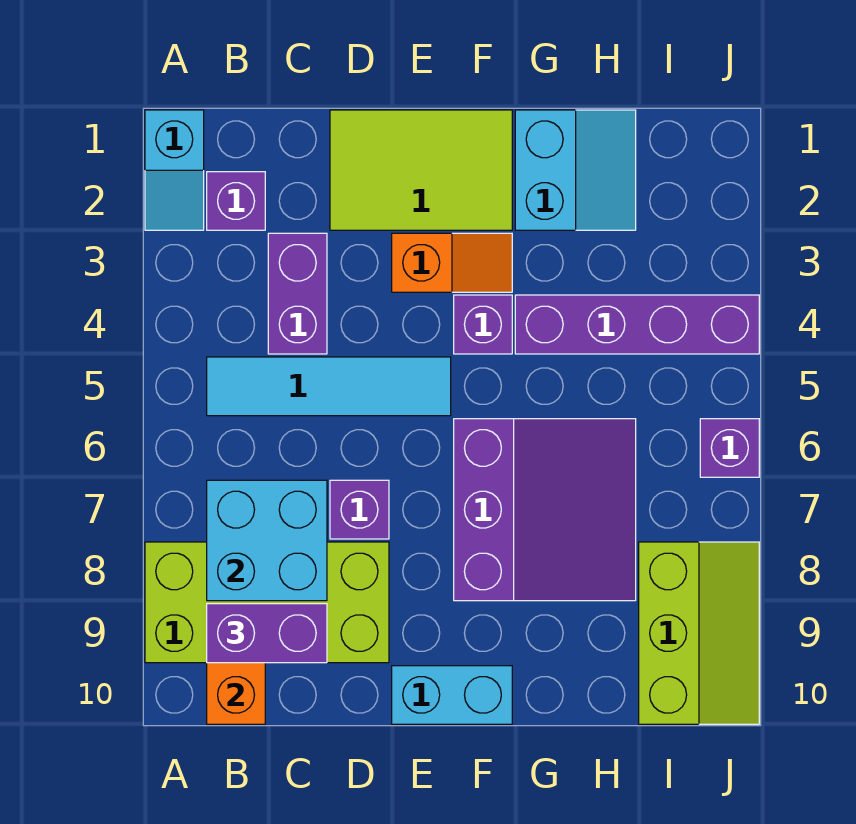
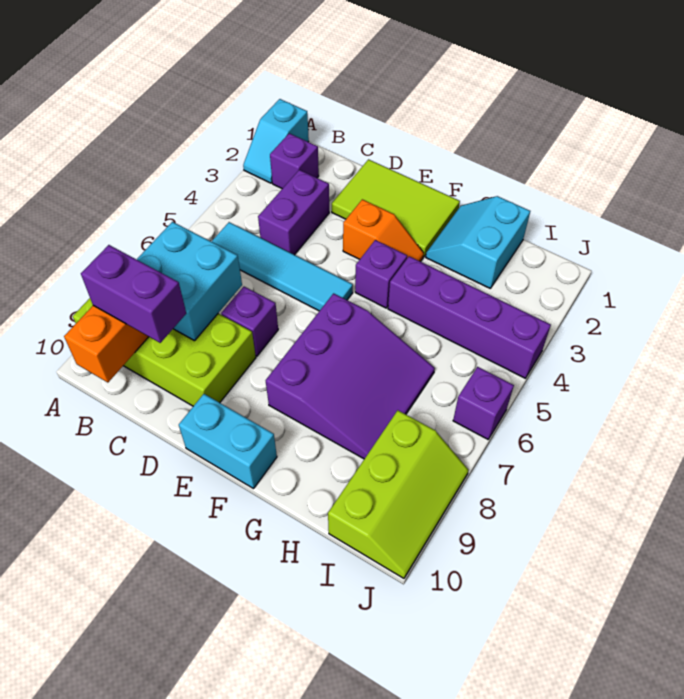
cyan 2x2 slope [515,110,636,230] -> cyan 2x2 slope turned to [426,196,530,288]

